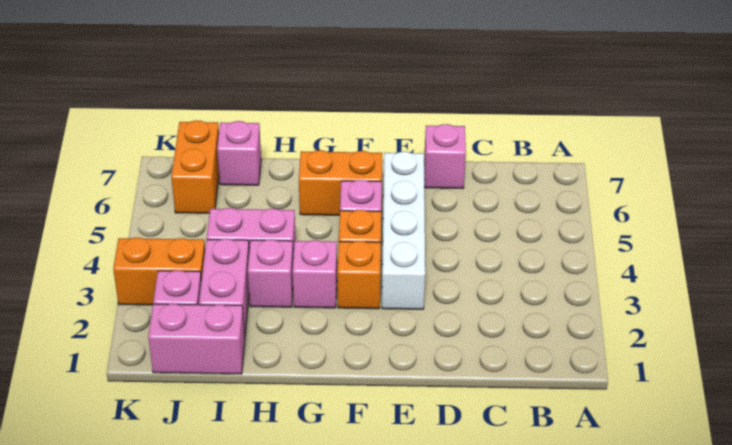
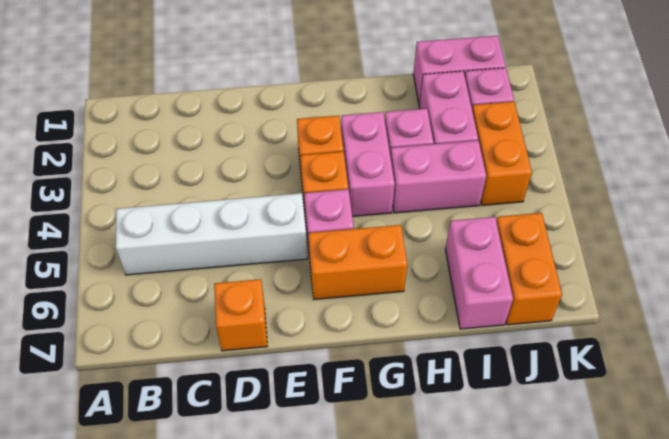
pink 1x1 brick [424,124,466,189] -> orange 1x1 brick [214,279,267,351]
white 1x4 brick [382,152,425,309] -> white 1x4 brick turned to [116,193,307,275]
pink 1x1 brick [293,240,337,308] -> pink 1x2 brick [341,112,395,216]
pink 1x1 brick [217,121,261,185] -> pink 1x2 brick [445,217,513,329]
orange 1x2 brick [113,238,205,305] -> orange 1x2 brick turned to [472,102,532,205]

